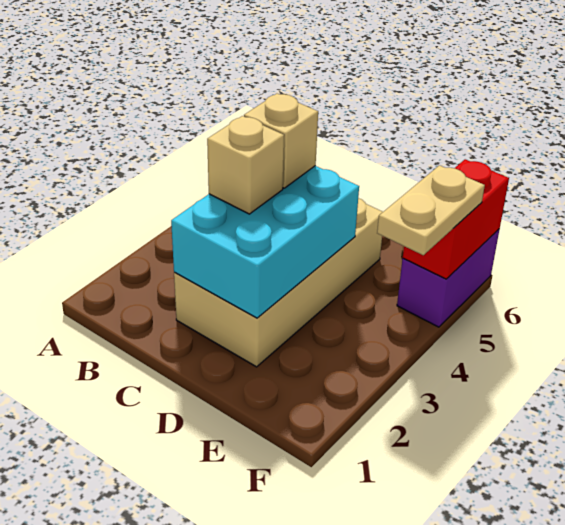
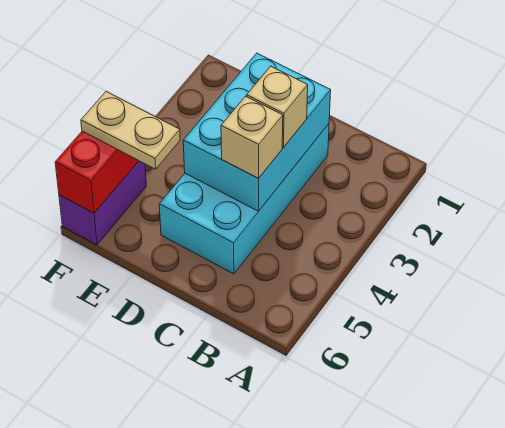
tan 2x4 brick [174,198,382,367] -> cyan 2x4 brick [159,124,329,274]
tan 1x2 plate [377,165,485,255] -> tan 1x2 plate turned to [81,92,180,169]

